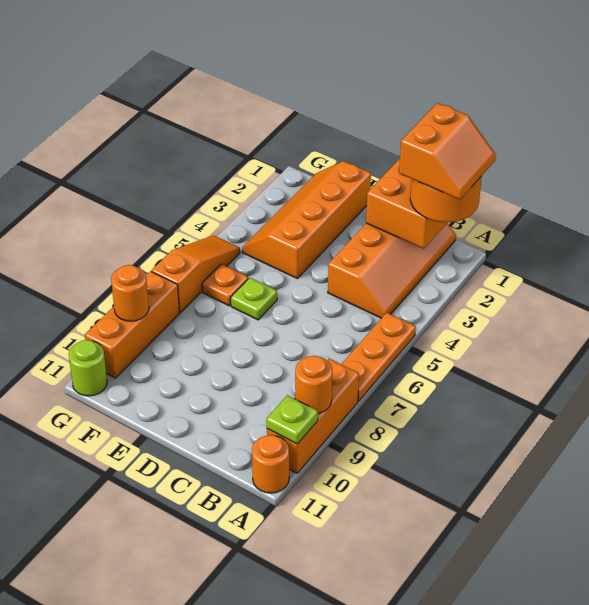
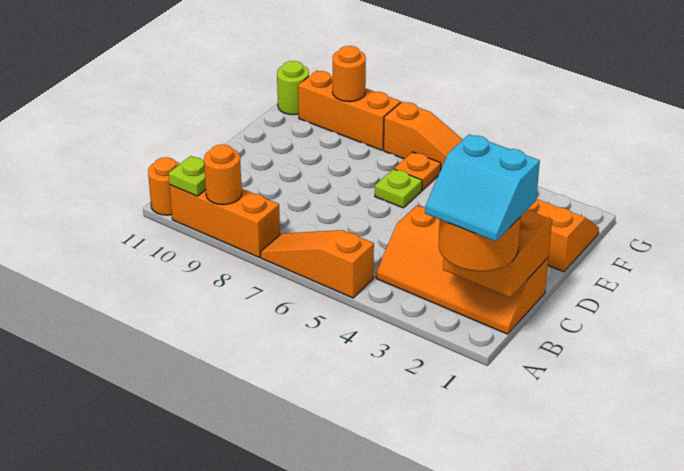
orange 2x2 slope [399,103,496,199] -> cyan 2x2 slope [425,134,540,242]
orange 1x3 plate [341,313,416,401] -> orange 1x3 slope [261,230,374,298]

